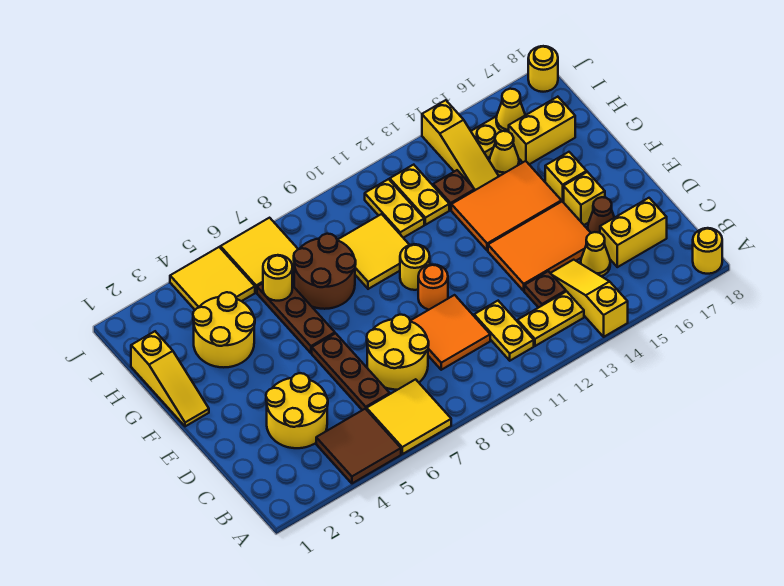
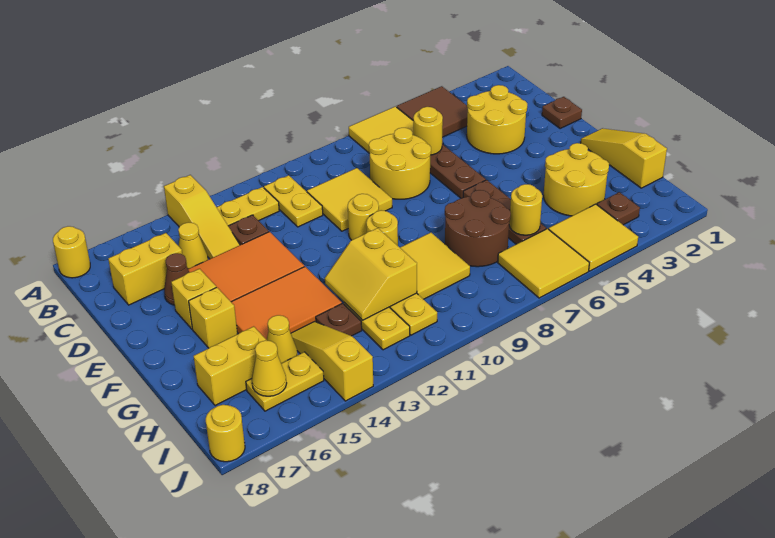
none -> yellow 1x1 round brick [413,107,443,155]
orange 2x2 tile [411,295,490,370] -> yellow 2x2 tile [307,168,392,231]
none -> brown 1x1 plate [542,97,582,129]
orange 1x1 round brick [418,265,448,310] -> yellow 1x1 round brick [348,194,379,240]
none -> yellow 2x2 slope [325,228,417,320]
none -> brown 1x1 plate [597,192,640,225]

